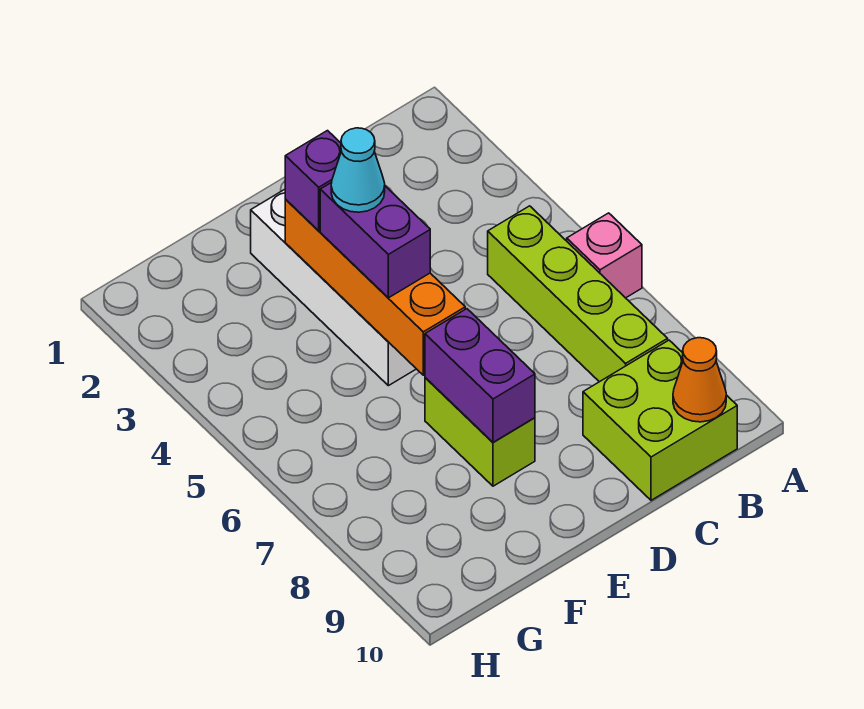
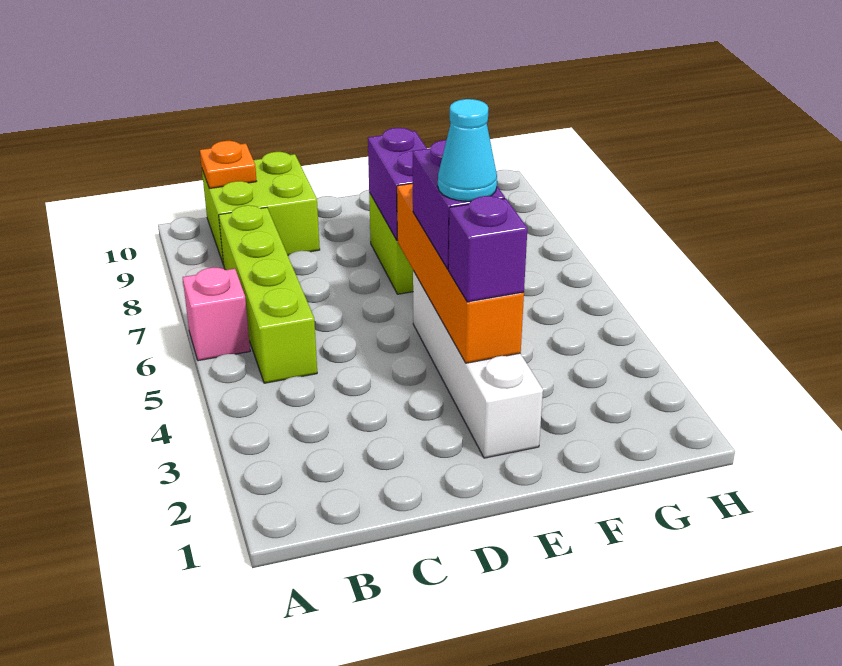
orange 1x1 cone [673,338,726,422] -> orange 1x1 plate [200,141,257,189]

